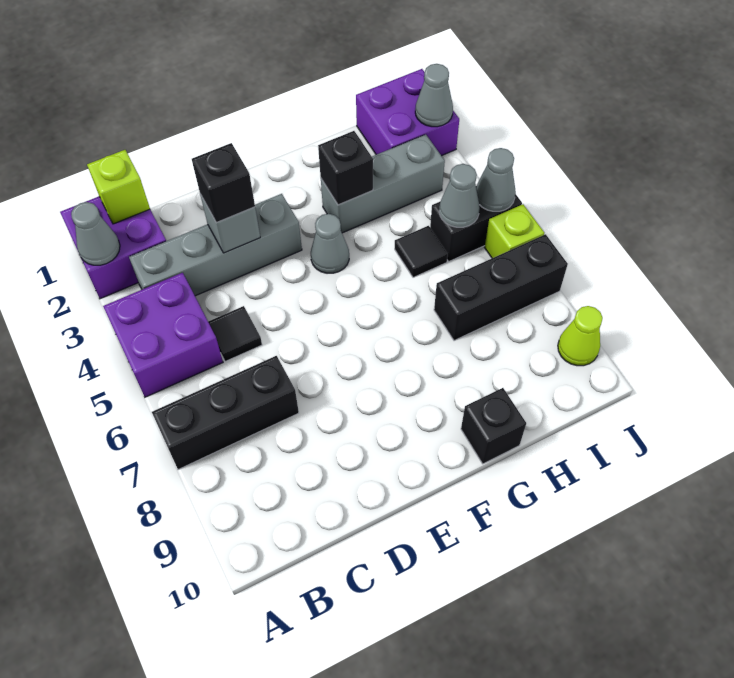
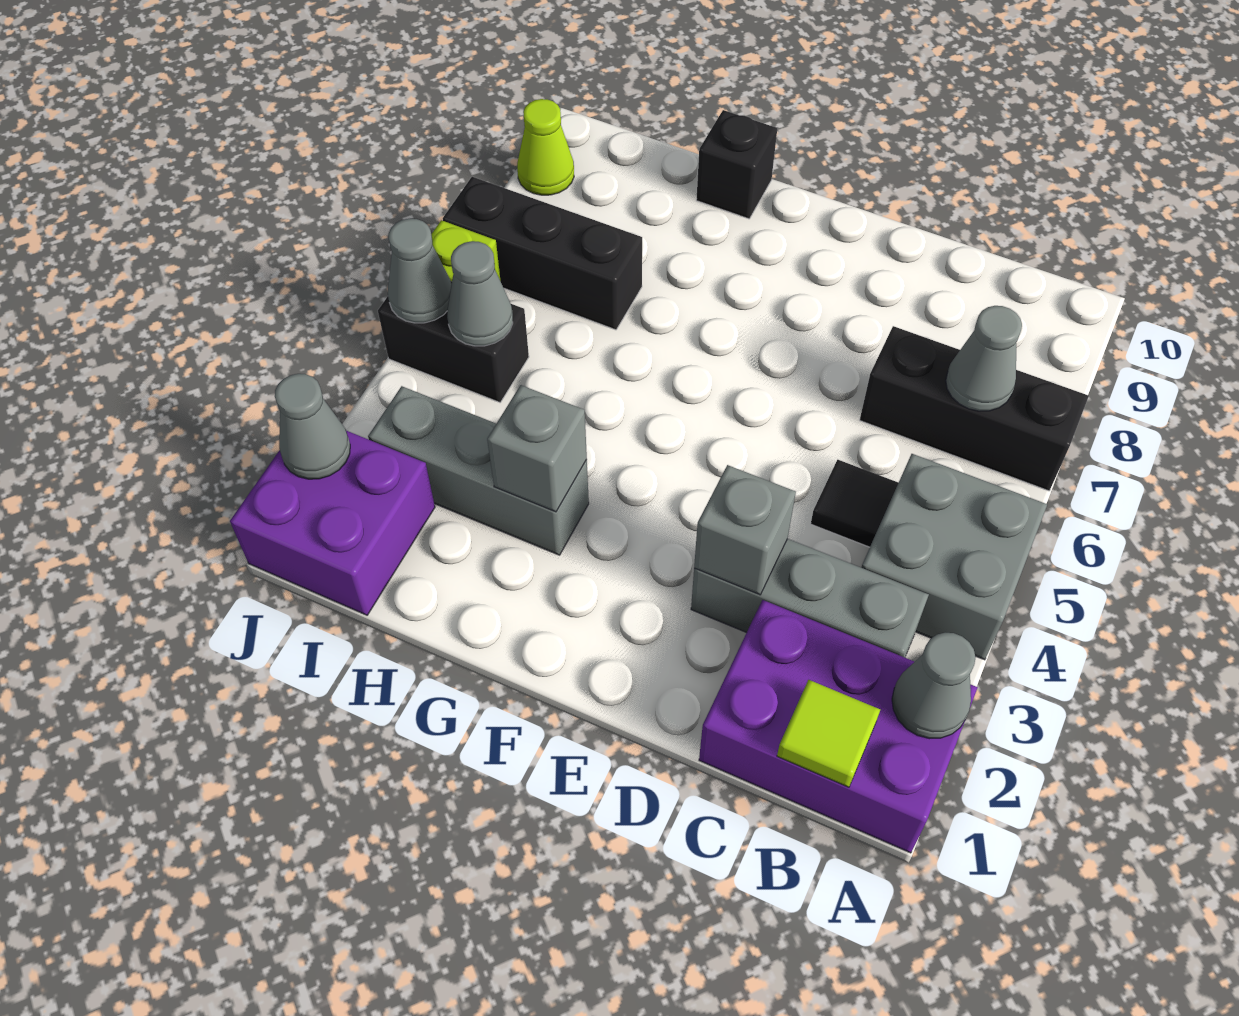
purple 2x2 brick [60,197,166,299] -> purple 2x3 brick [699,600,978,853]
purple 2x2 brick [103,273,223,397] -> grey 2x2 brick [861,454,1047,660]
lime 1x1 brick [87,150,150,224] -> lime 1x1 tile [777,680,880,787]
grey 1x4 brick [129,194,302,296] -> grey 1x3 brick [691,539,929,657]
black 1x1 brick [192,143,255,223] -> none
grey 1x1 cone [311,214,349,273] -> grey 1x1 cone moved to [946,306,1022,411]
black 1x1 brick [318,131,373,205] -> grey 1x1 brick [487,385,587,512]
black 1x1 tile [395,226,448,277] -> none

